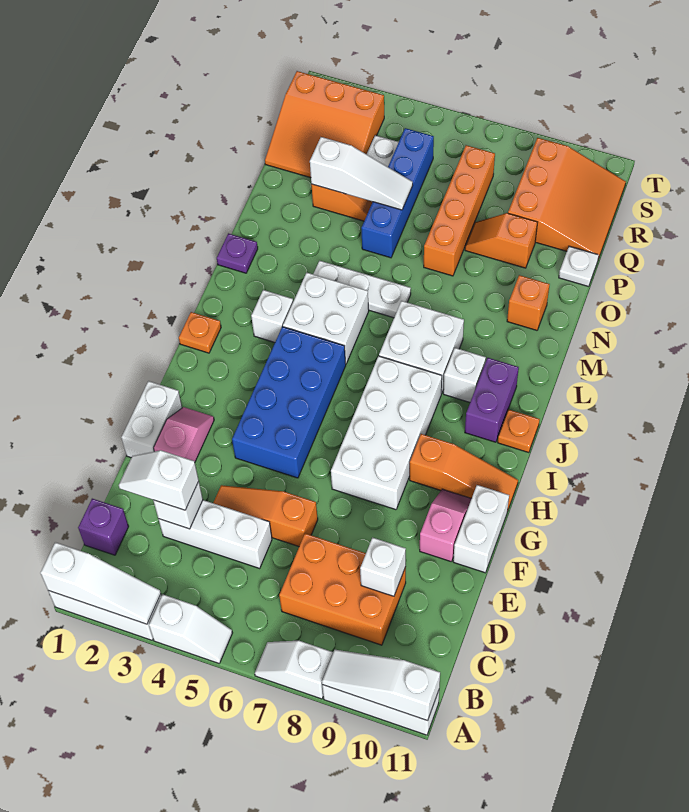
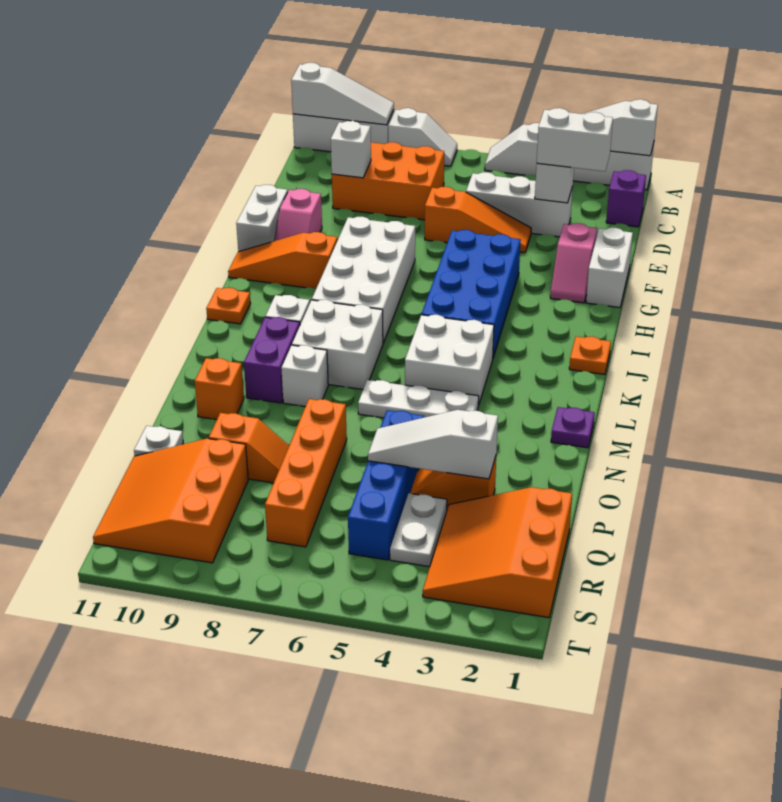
white 1x2 slope [119,450,199,510] -> white 1x2 brick [537,108,613,171]
purple 1x2 brick [465,358,519,442] -> purple 1x2 brick moved to [244,317,300,403]
white 1x1 brick [251,290,293,342] -> white 1x1 brick moved to [281,345,328,406]
orange 3x3 slope [265,71,384,178] -> orange 3x3 slope turned to [423,487,572,618]

